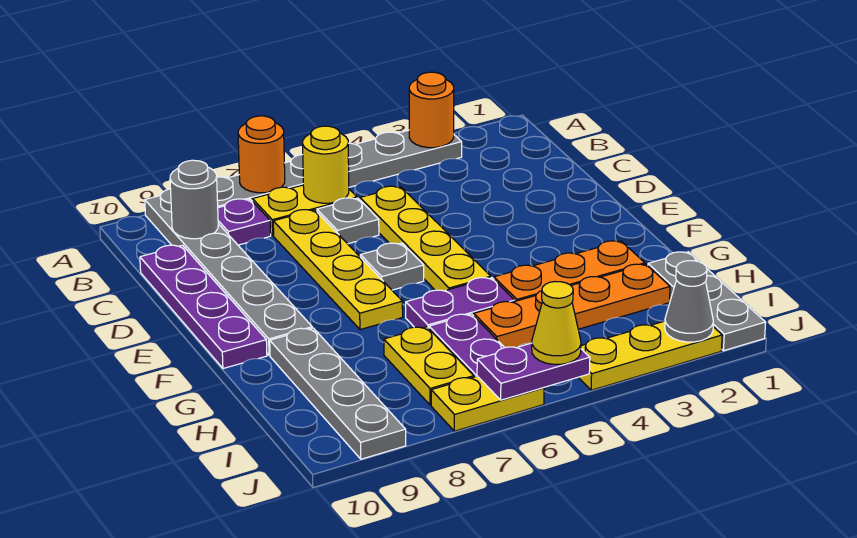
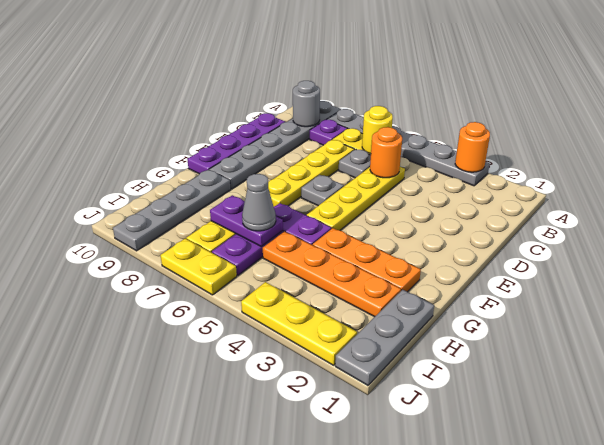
orange 1x1 round brick [238,116,285,193] -> orange 1x1 round brick moved to [370,127,402,178]
grey 1x1 cone [665,261,713,342] -> grey 1x1 cone moved to [242,174,276,231]
purple 1x2 plate [477,343,590,400] -> purple 1x2 plate moved to [210,195,283,246]
yellow 1x1 cone [532,282,581,364] -> none

